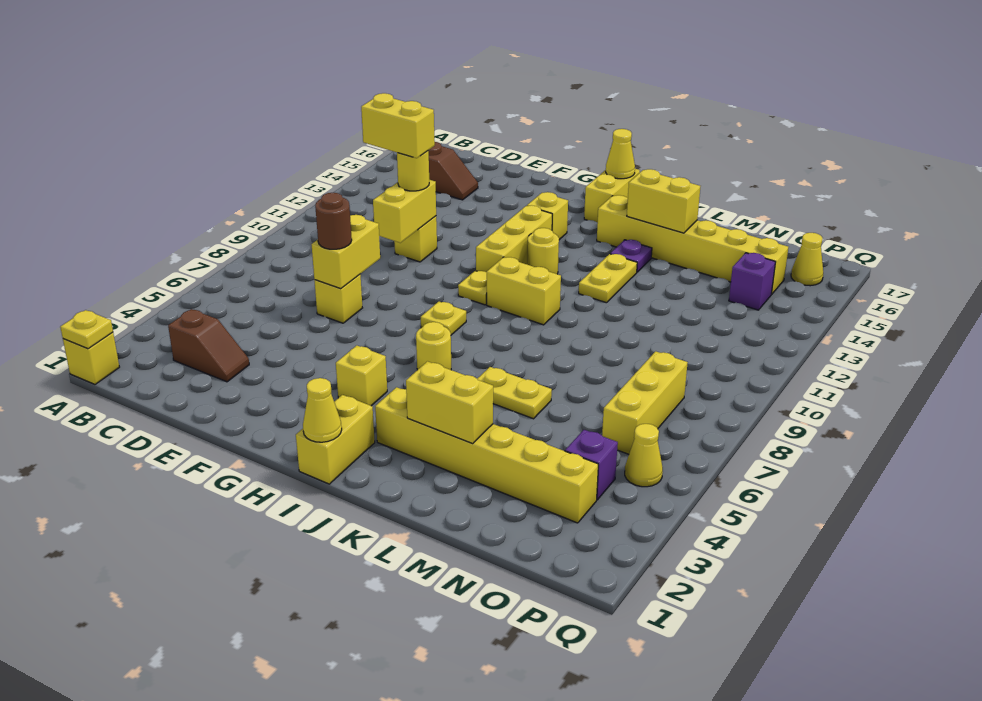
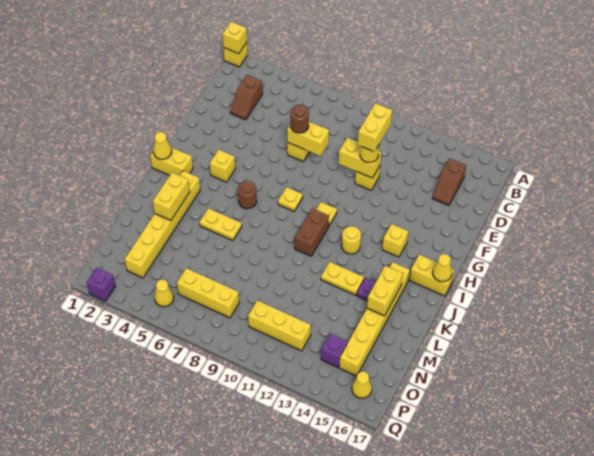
yellow 1x1 plate [60,310,113,349] -> yellow 1x1 brick [223,22,247,54]
yellow 1x3 brick [476,205,552,272] -> yellow 1x3 brick moved to [248,300,311,351]
yellow 1x1 round brick [416,322,451,370] -> brown 1x1 round brick [238,181,257,209]
yellow 1x2 brick [487,257,561,325] -> brown 1x2 brick [295,208,329,256]
yellow 1x2 plate [477,367,552,419] -> yellow 1x2 plate turned to [199,208,242,241]
purple 1x1 brick [565,430,618,500] -> purple 1x1 brick moved to [87,268,115,301]

